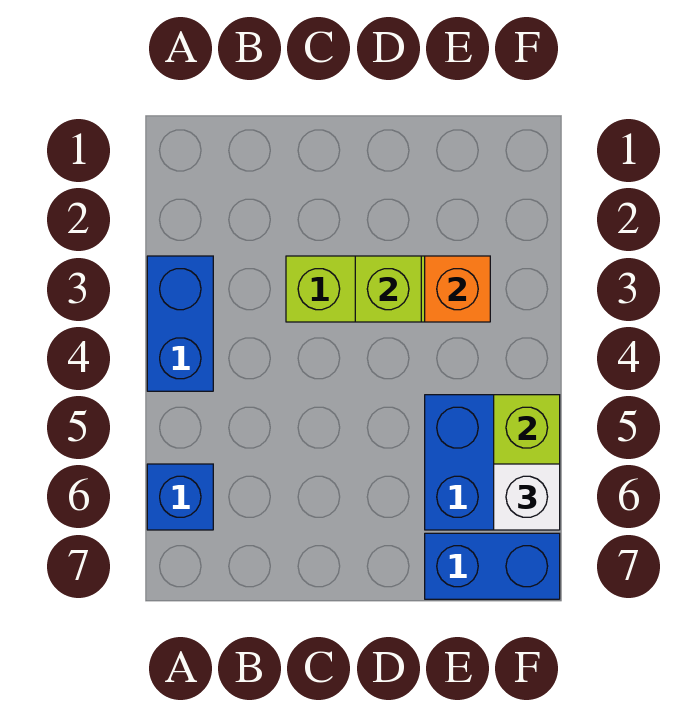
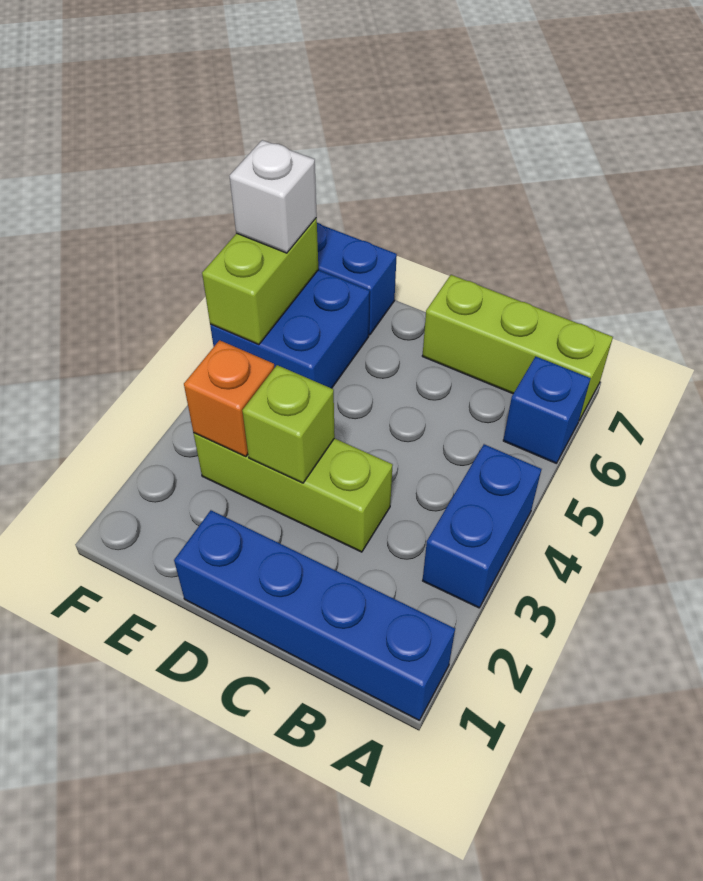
none -> blue 1x4 brick [174,510,455,720]
none -> lime 1x3 brick [422,275,613,420]

